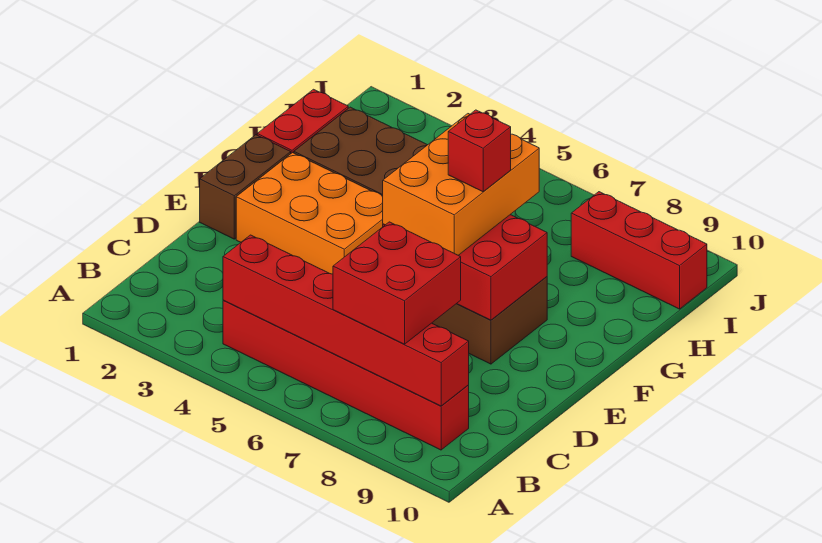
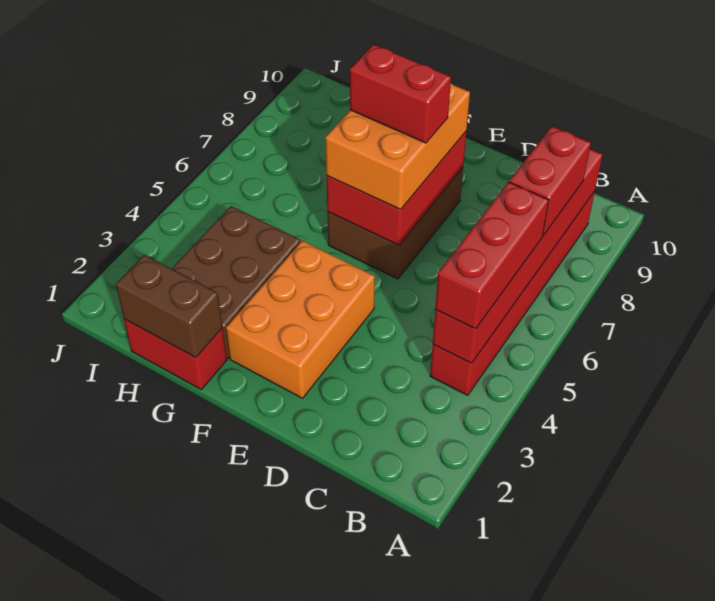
red 2x2 brick [333,222,461,344] -> red 1x2 brick [509,126,591,235]
brown 1x2 brick [200,135,291,239] -> brown 1x2 brick moved to [116,255,223,358]
orange 2x3 brick [382,114,539,255] -> orange 2x3 brick turned to [325,84,470,210]
red 1x1 brick [448,110,511,192] -> red 1x2 brick [350,45,451,143]
red 1x3 brick [571,192,707,309] -> red 1x3 brick moved to [435,182,549,329]

